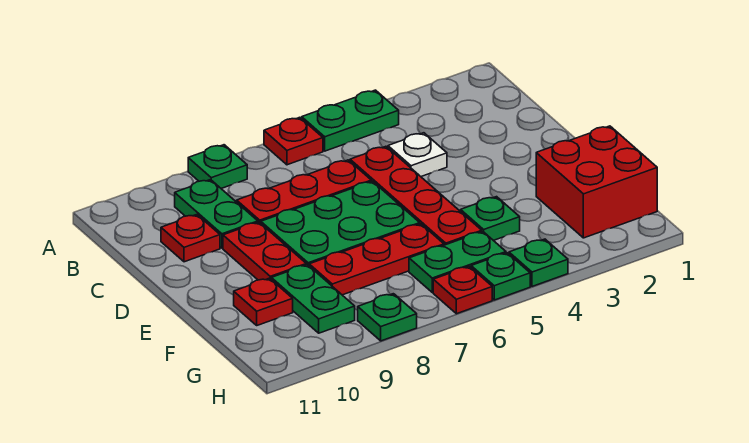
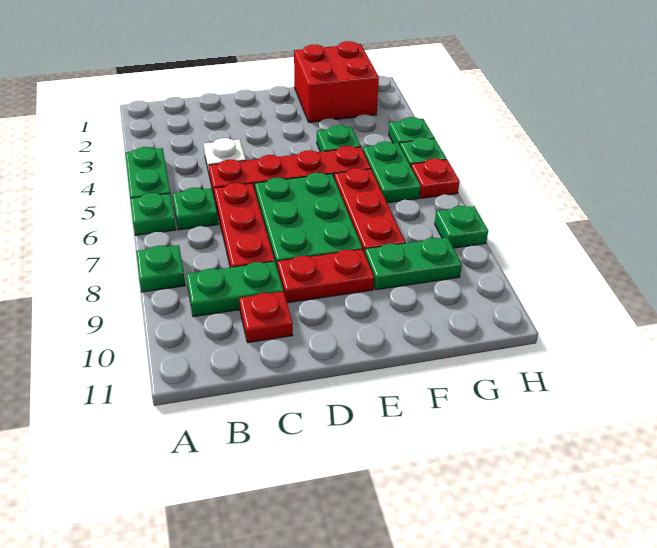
red 1x1 plate [264,117,323,165] -> green 1x1 plate [130,193,176,235]
none -> green 1x1 plate [172,188,218,230]
red 1x1 plate [234,278,293,325] -> none

